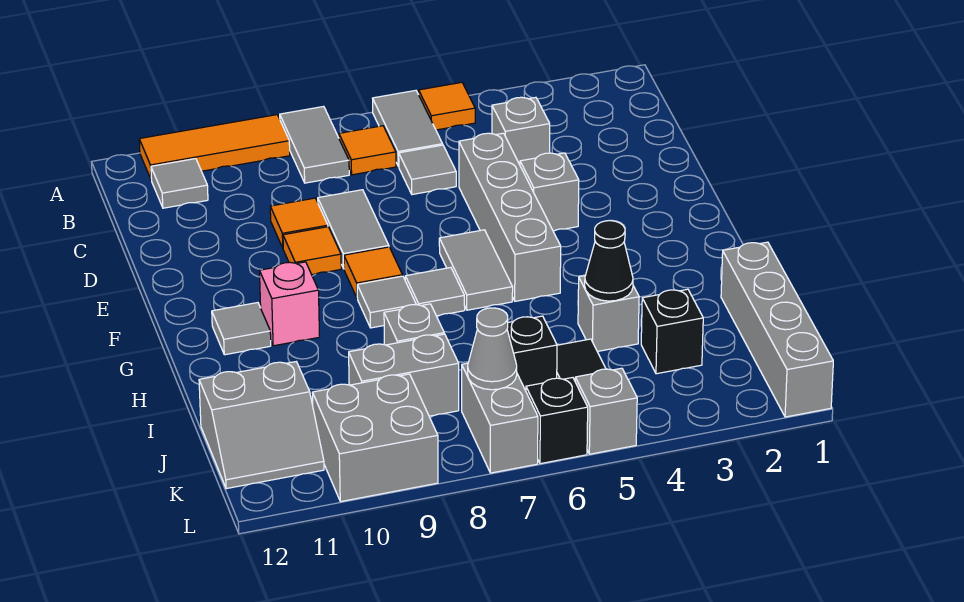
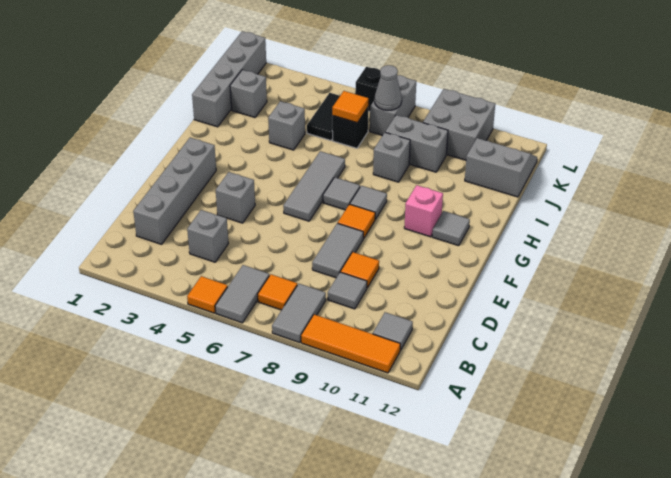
grey 1x1 tile [399,145,456,195] -> grey 1x1 tile moved to [328,272,367,309]
grey 1x4 brick [459,133,561,301] -> grey 1x4 brick moved to [133,138,216,244]
orange 1x1 tile [283,227,341,275] -> orange 1x1 tile moved to [332,91,369,123]
grey 1x2 tile [439,230,513,310] -> grey 1x3 tile [283,151,345,221]
black 1x1 cone [585,221,633,301] -> none
black 1x1 brick [641,289,703,374] -> none
grey 1x1 brick [575,368,637,454] -> grey 1x1 brick moved to [230,70,267,118]

